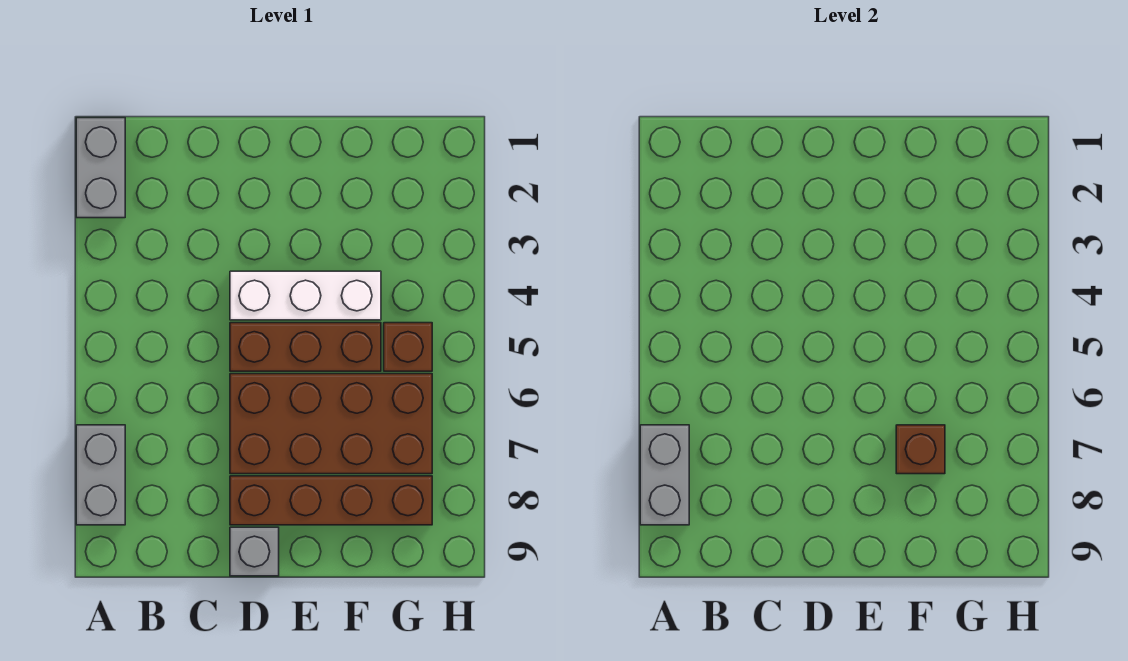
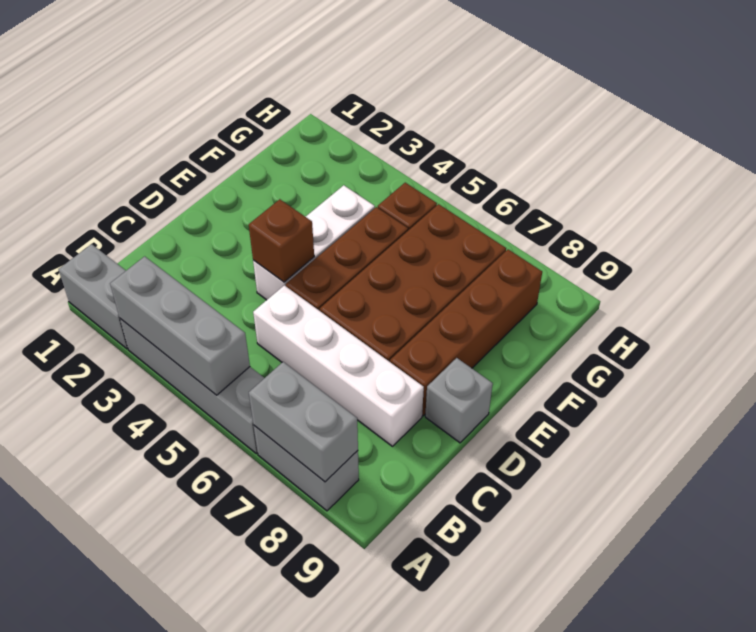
none -> grey 1x4 brick [120,319,264,453]
none -> grey 1x3 brick [110,256,250,395]
none -> white 1x4 brick [253,285,424,446]
brown 1x1 brick [896,425,945,474] -> brown 1x1 brick moved to [249,199,314,282]

